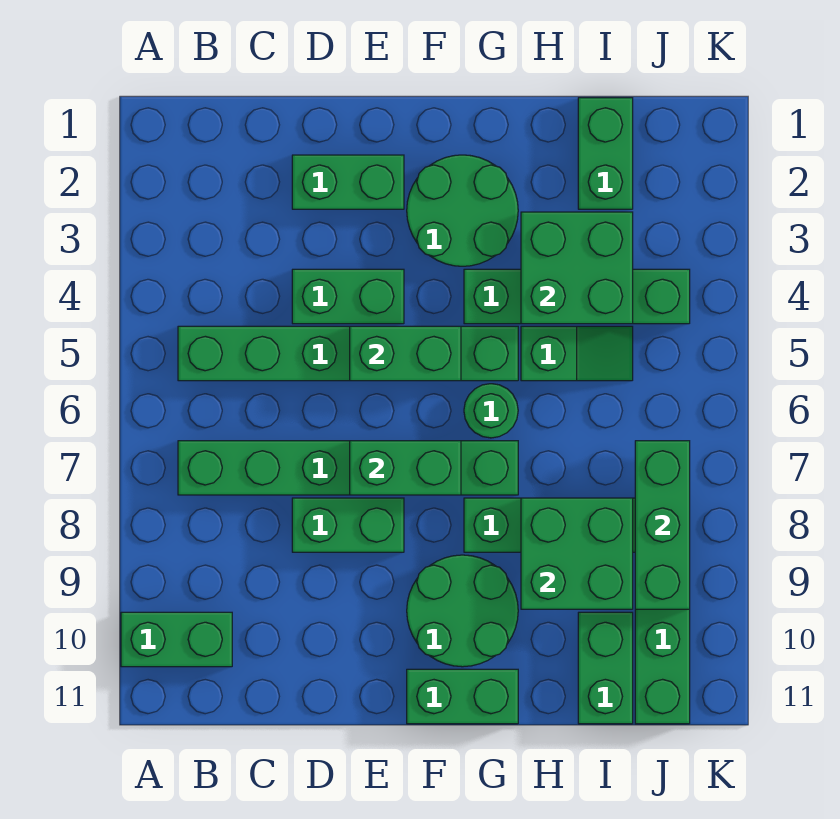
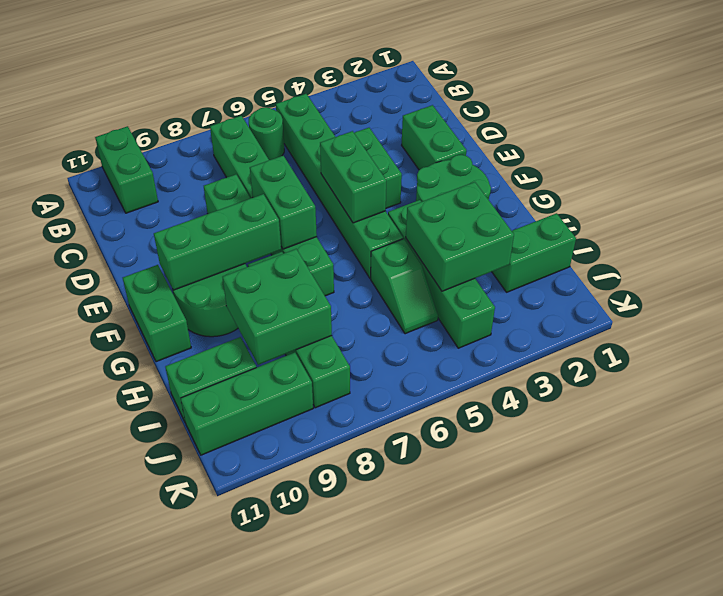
green 1x1 round brick [464,384,518,438] -> green 1x1 round brick moved to [249,107,284,160]
green 1x3 brick [635,441,690,609] -> green 1x3 brick moved to [154,194,281,290]

